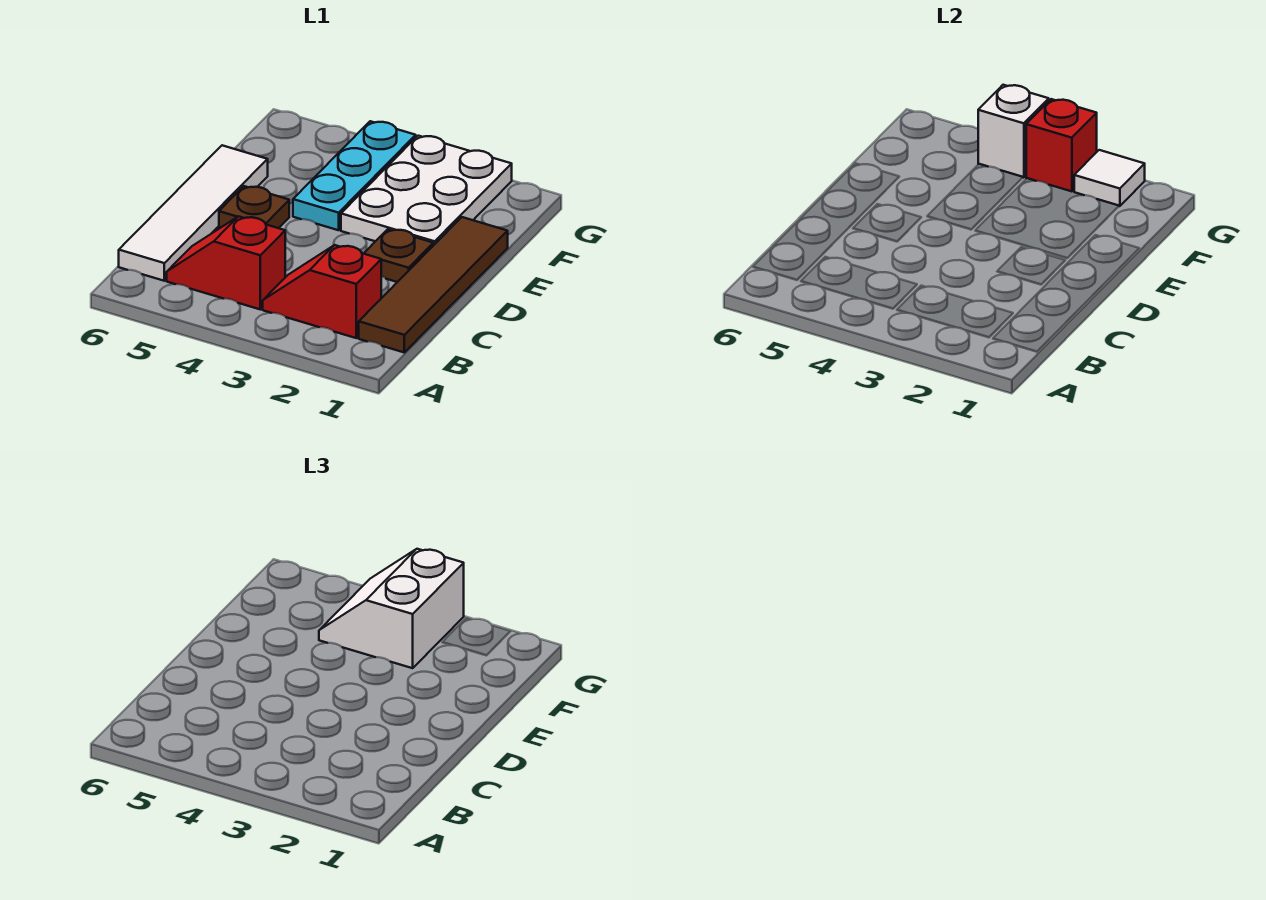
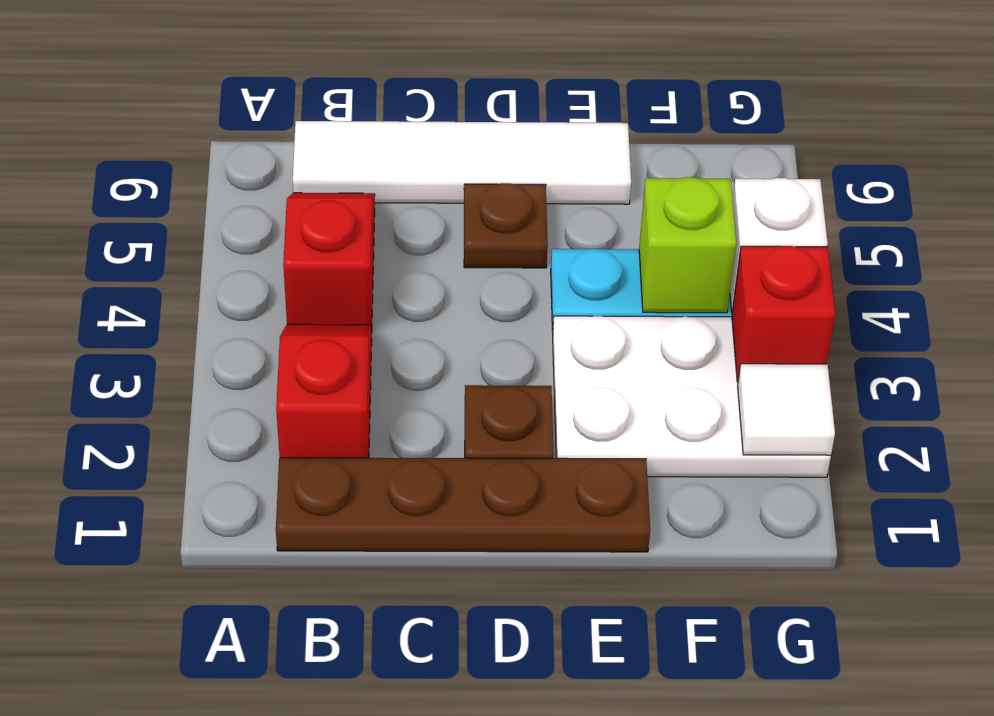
brown 1x4 tile [359,217,508,352] -> brown 1x4 plate [276,458,650,552]
white 2x2 slope [319,549,464,668] -> none
none -> lime 1x1 brick [639,177,736,313]

